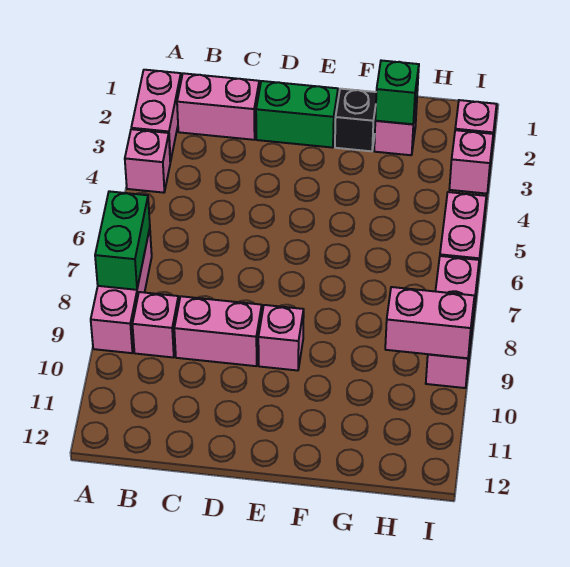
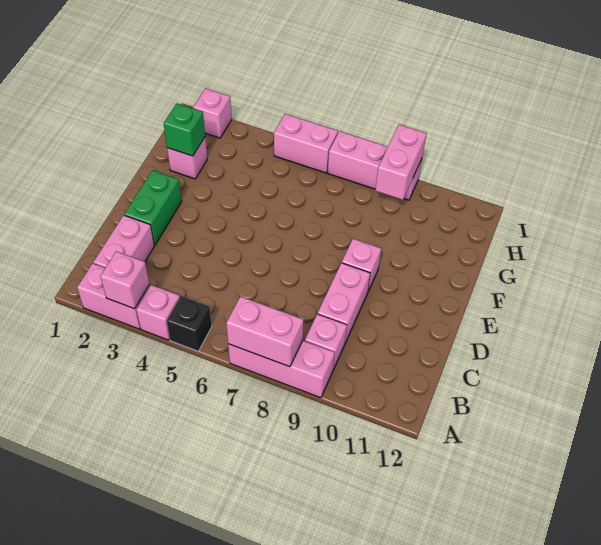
green 1x2 brick [95,191,150,290] -> pink 1x2 brick [226,297,304,367]
black 1x1 brick [335,89,376,151] -> black 1x1 brick moved to [167,296,212,351]
pink 1x1 brick [449,130,493,194] -> pink 1x1 brick moved to [100,251,149,309]

